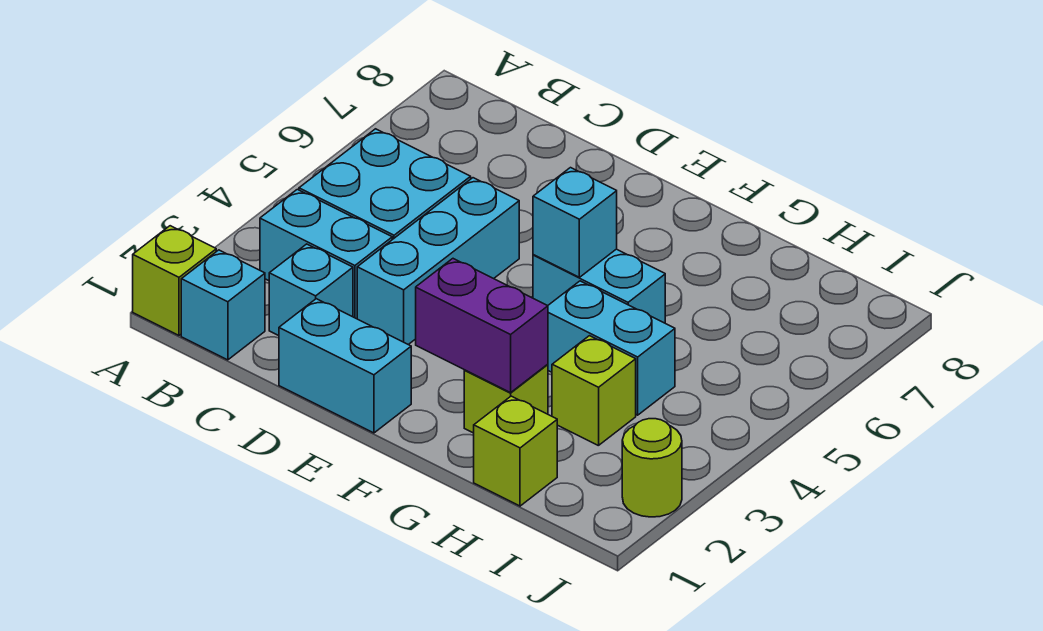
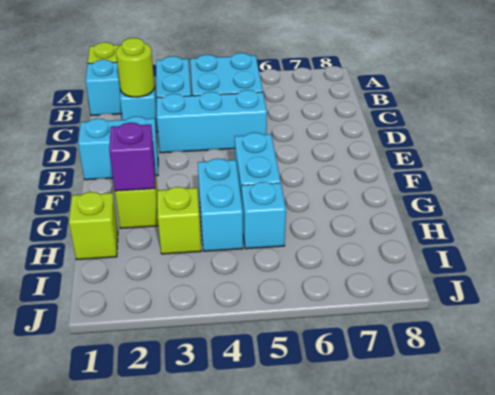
cyan 1x2 brick [279,299,411,433] -> cyan 1x2 brick turned to [78,116,158,180]
purple 1x2 brick [416,259,548,393] -> purple 1x1 brick [109,122,155,191]
cyan 1x1 brick [533,168,617,277] -> cyan 1x1 brick moved to [241,182,286,249]
lime 1x1 round brick [622,419,682,517] -> lime 1x1 round brick moved to [116,38,155,97]

